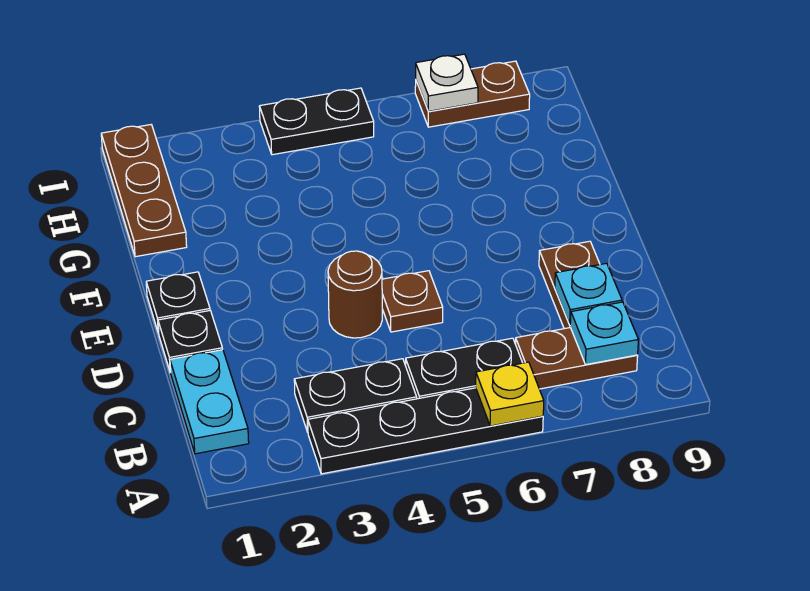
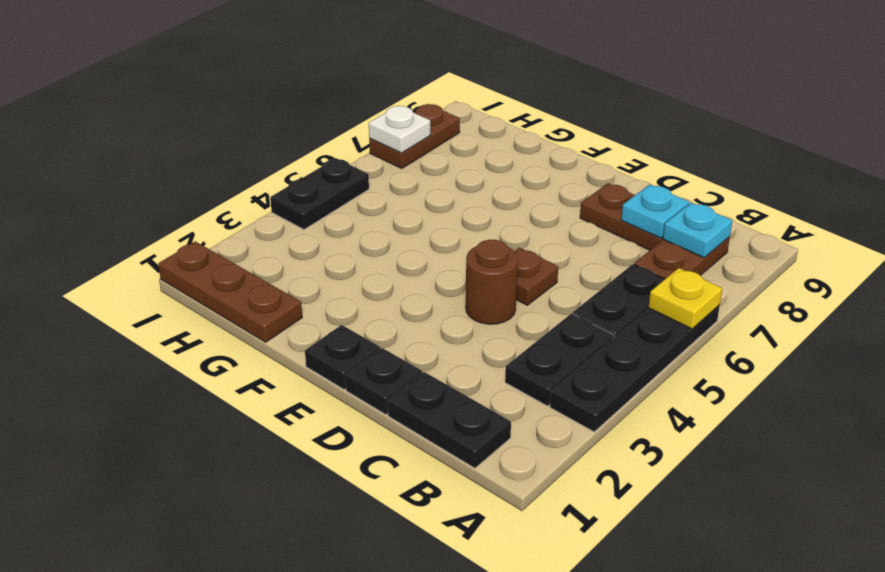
cyan 1x2 plate [170,350,249,454] -> black 1x2 plate [388,372,511,468]

